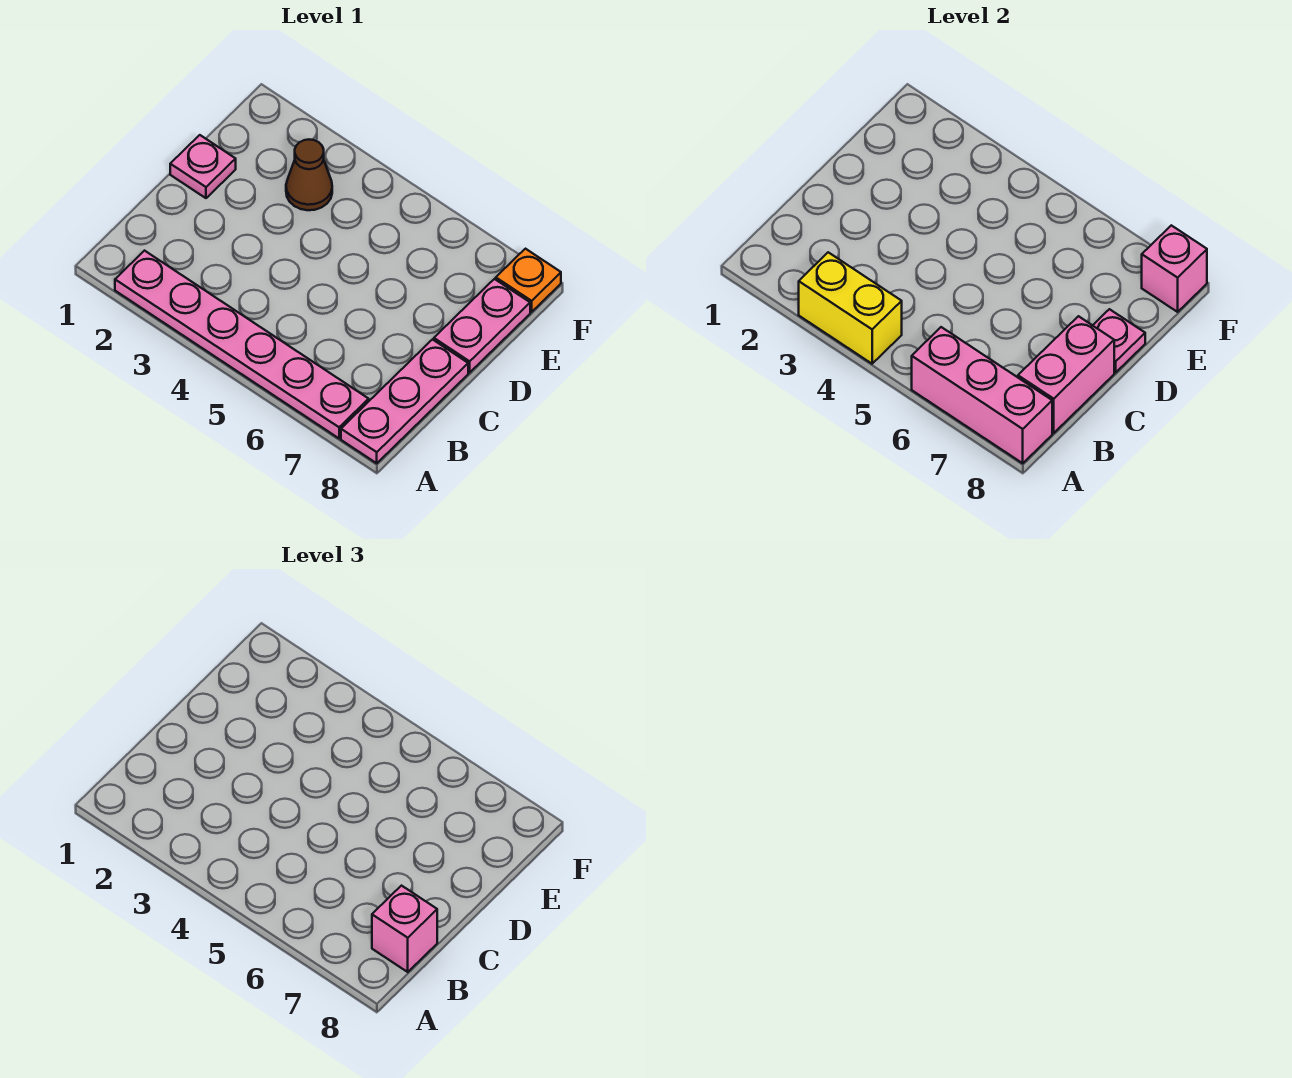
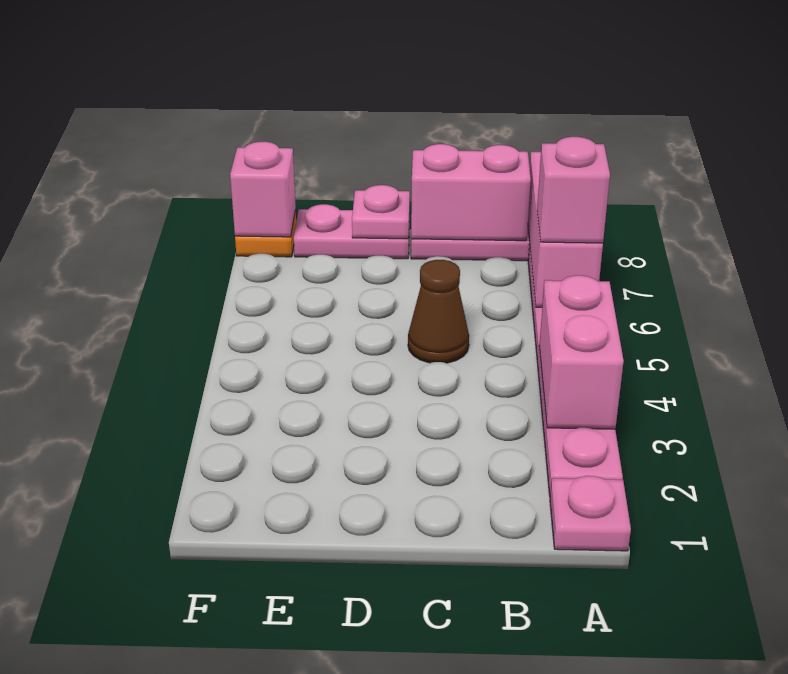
yellow 1x2 brick [799,252,902,364] -> pink 1x2 brick [539,275,624,429]
pink 1x1 brick [372,886,437,972] -> pink 1x1 brick moved to [537,137,610,243]
pink 1x1 plate [170,135,236,198] -> pink 1x1 plate moved to [550,476,631,551]
brown 1x1 cone [286,139,332,210] -> brown 1x1 cone moved to [408,260,469,363]

